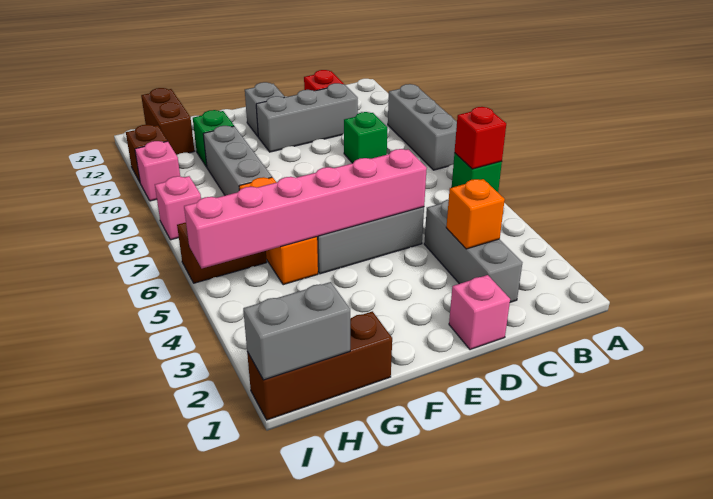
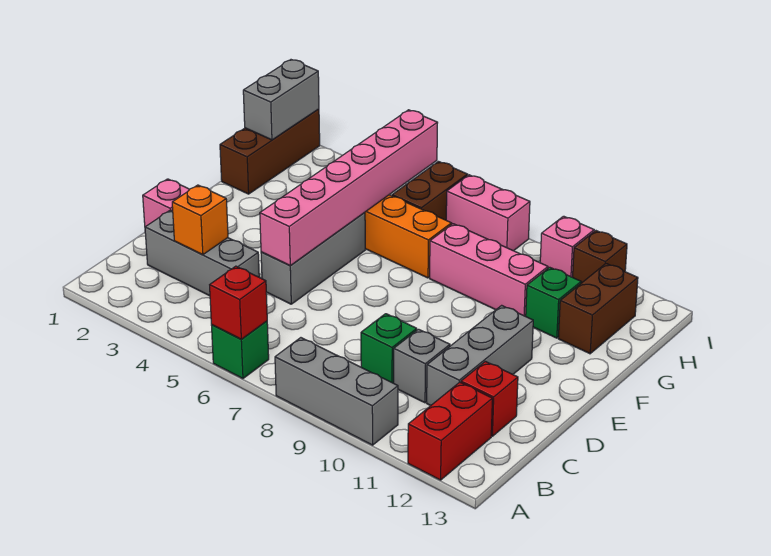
none -> red 1x2 brick [408,382,492,480]
grey 1x1 brick [245,82,285,136] -> grey 1x1 brick moved to [394,329,450,403]
grey 1x3 brick [203,126,272,195] -> pink 1x3 brick [430,224,548,316]
brown 1x2 brick [141,88,194,155] -> brown 1x2 brick turned to [558,264,638,354]
pink 1x1 brick [155,176,201,240] -> pink 1x2 brick [446,175,530,251]

